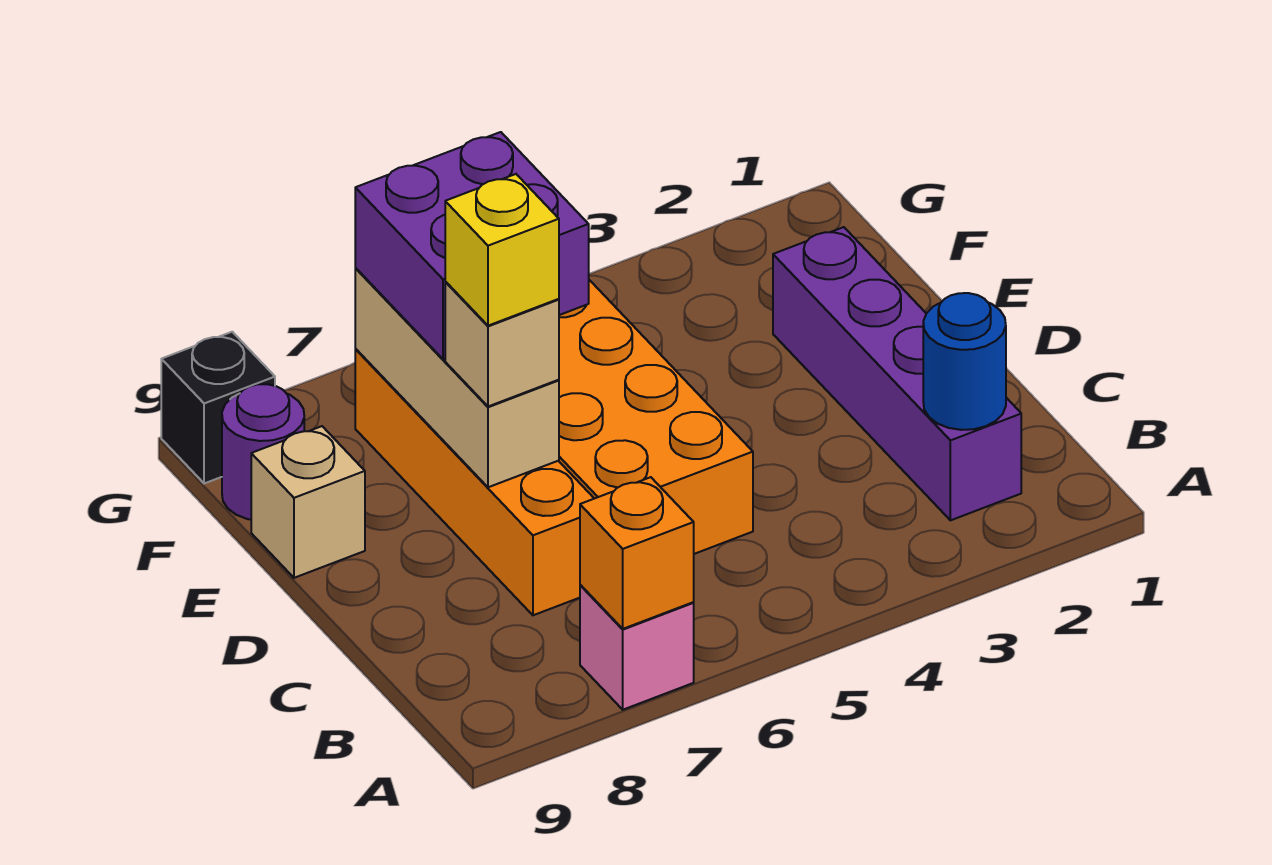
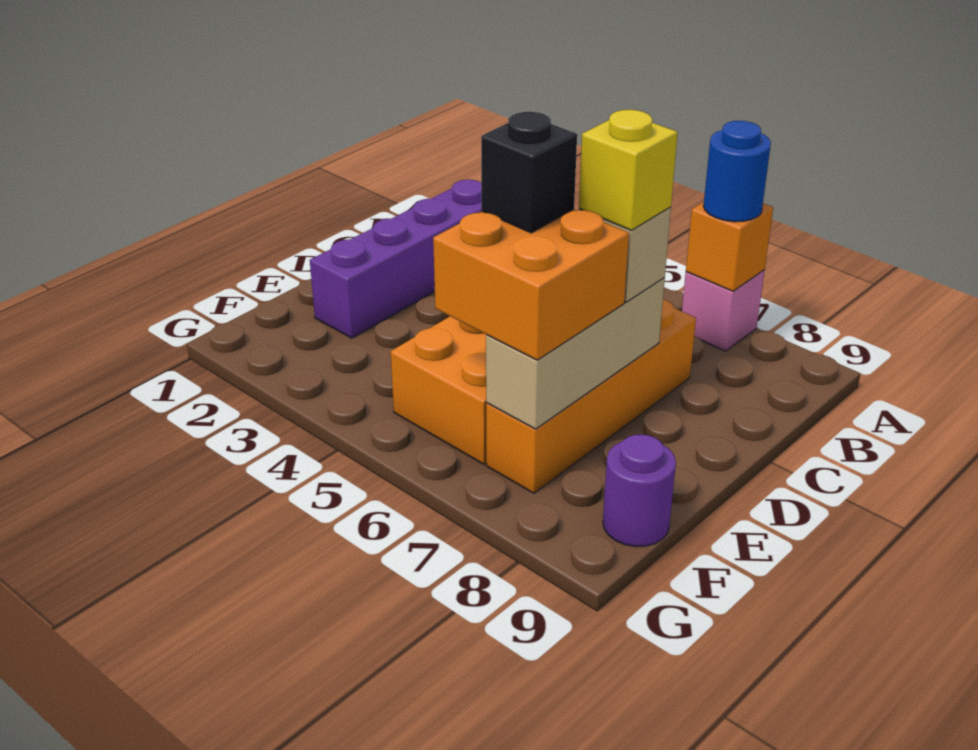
blue 1x1 round brick [923,293,1006,430] -> blue 1x1 round brick moved to [703,121,771,222]
purple 2x2 brick [355,132,589,359] -> orange 2x2 brick [433,209,629,360]
tan 1x1 brick [251,426,365,578] -> none
black 1x1 brick [161,332,275,484] -> black 1x1 brick moved to [481,112,577,233]

